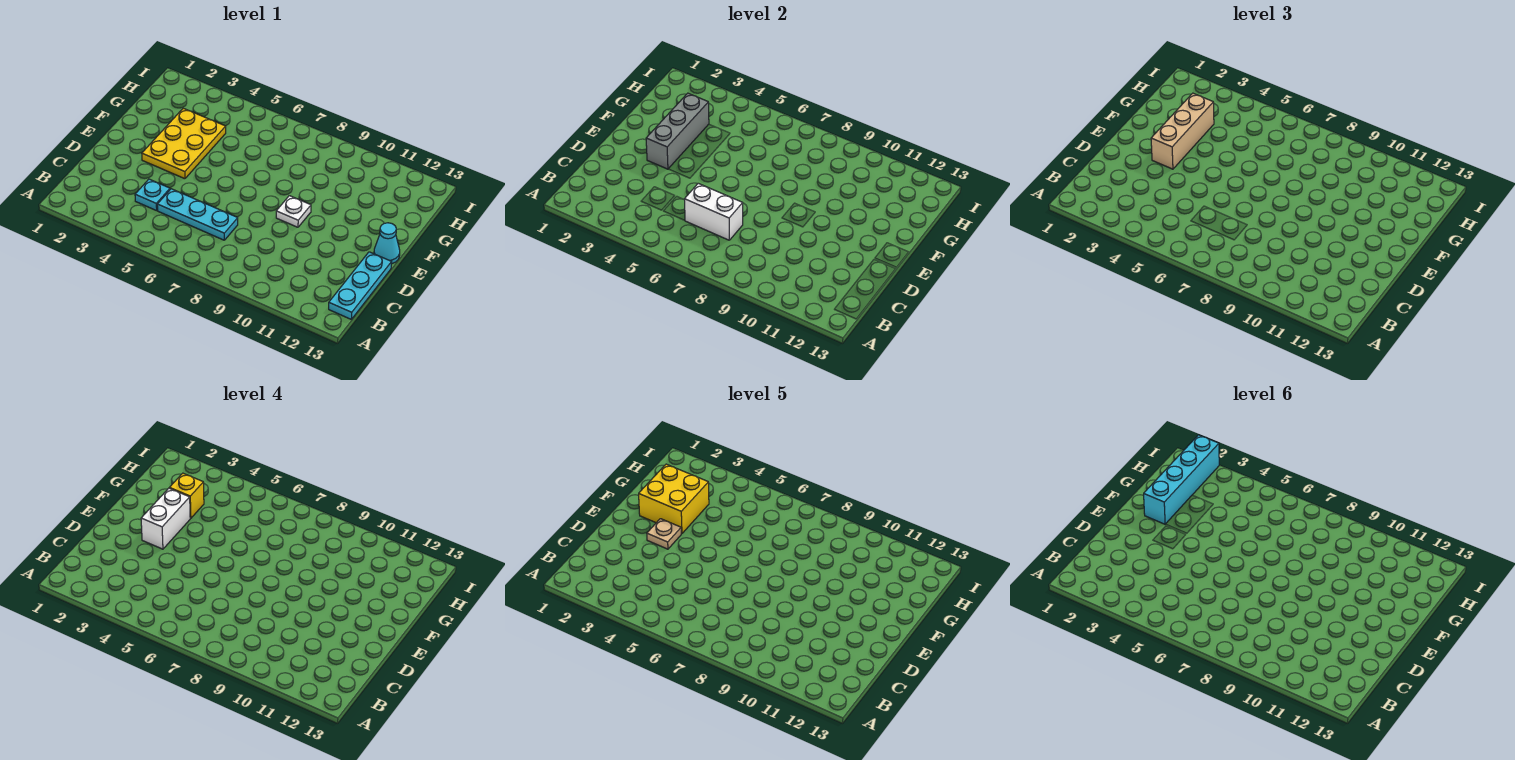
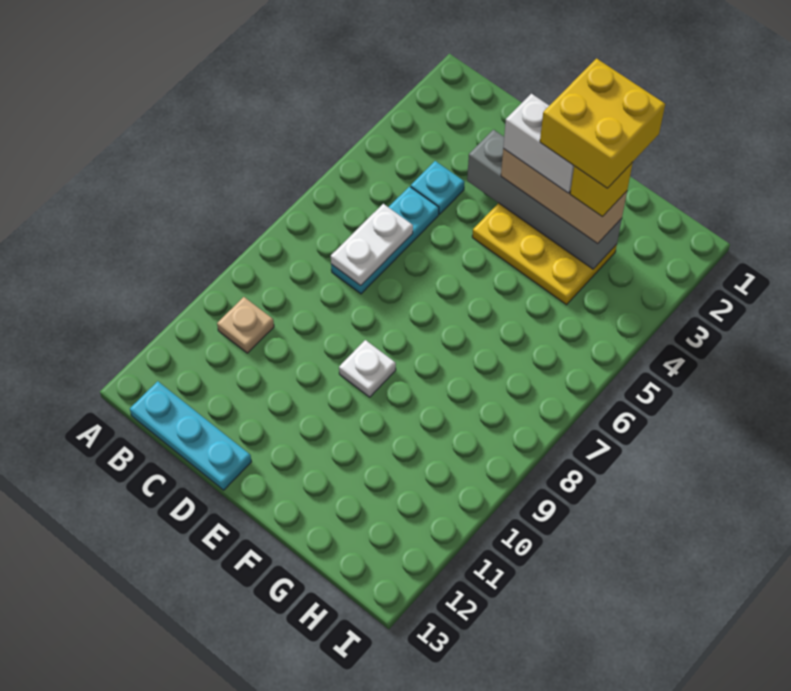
white 1x2 brick [684,183,743,240] -> white 1x2 plate [331,204,413,286]
grey 1x3 brick [646,93,709,169] -> grey 1x4 brick [467,130,622,269]
tan 1x1 plate [647,519,681,549] -> tan 1x1 plate moved to [217,297,274,353]
cyan 1x1 cone [374,223,400,264] -> none
cyan 1x4 brick [1144,435,1219,524] -> none

